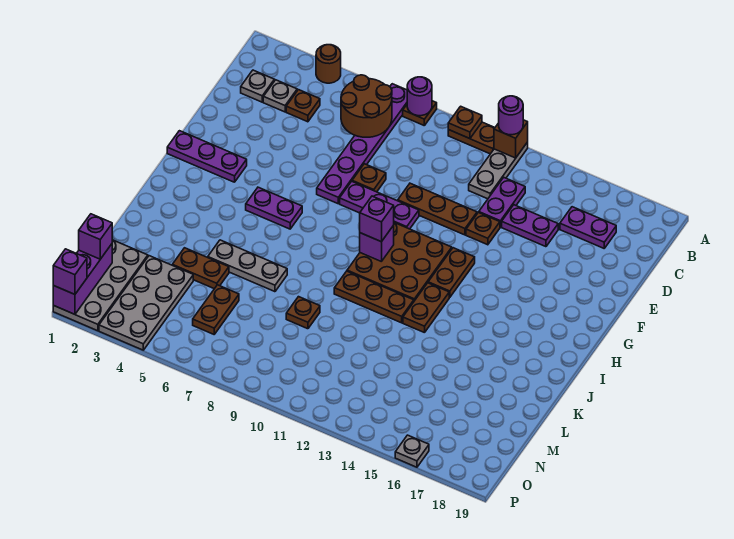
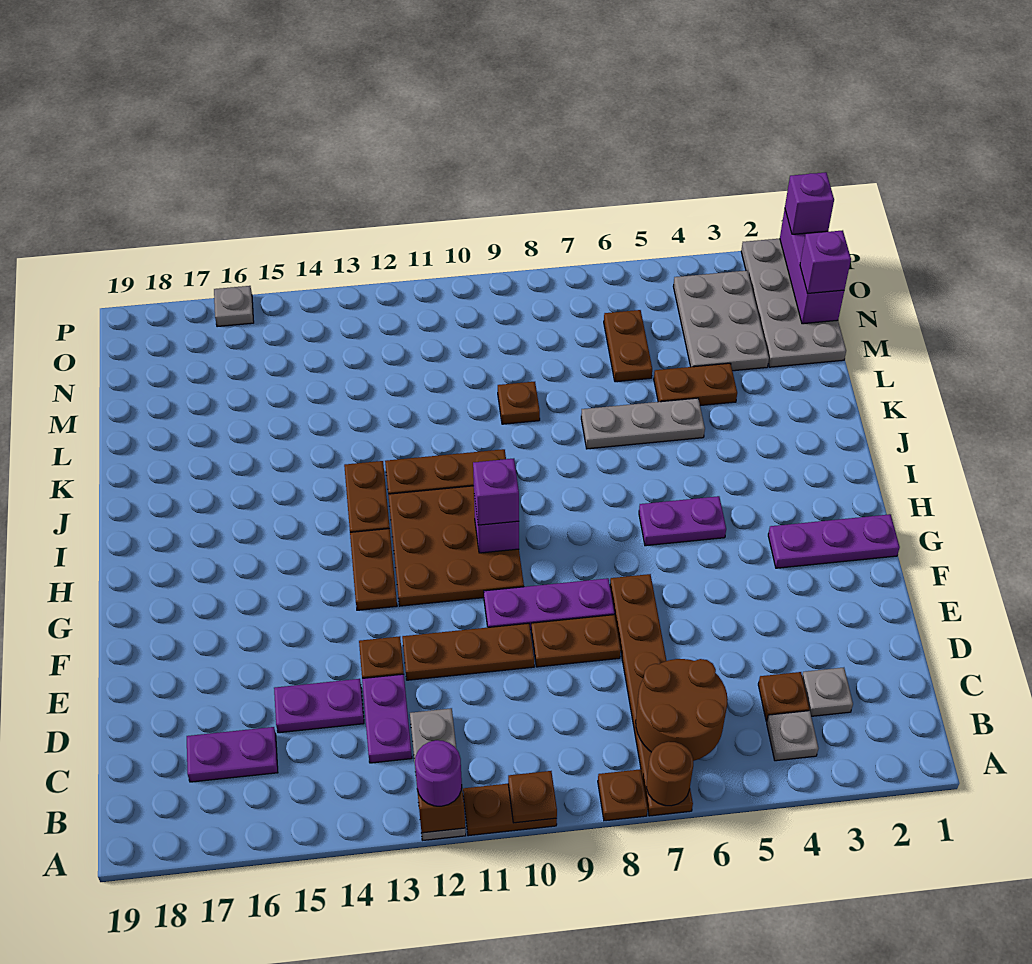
brown 1x1 round brick [316,45,341,83] -> brown 1x1 round brick moved to [647,742,693,806]
purple 1x6 plate [317,84,407,204] -> brown 1x6 plate [610,574,693,816]
purple 1x1 round brick [407,77,432,116] -> none
grey 1x1 plate [241,70,274,102] -> grey 1x1 plate moved to [767,711,818,761]
brown 1x1 plate [352,164,386,192] -> brown 1x2 plate [531,615,621,667]
grey 2x4 plate [99,256,193,350] -> grey 2x3 plate [673,270,769,371]

